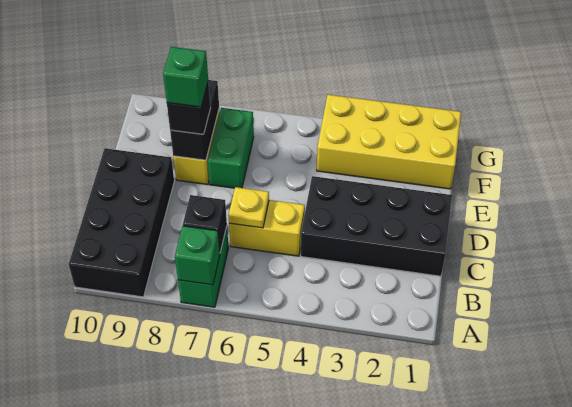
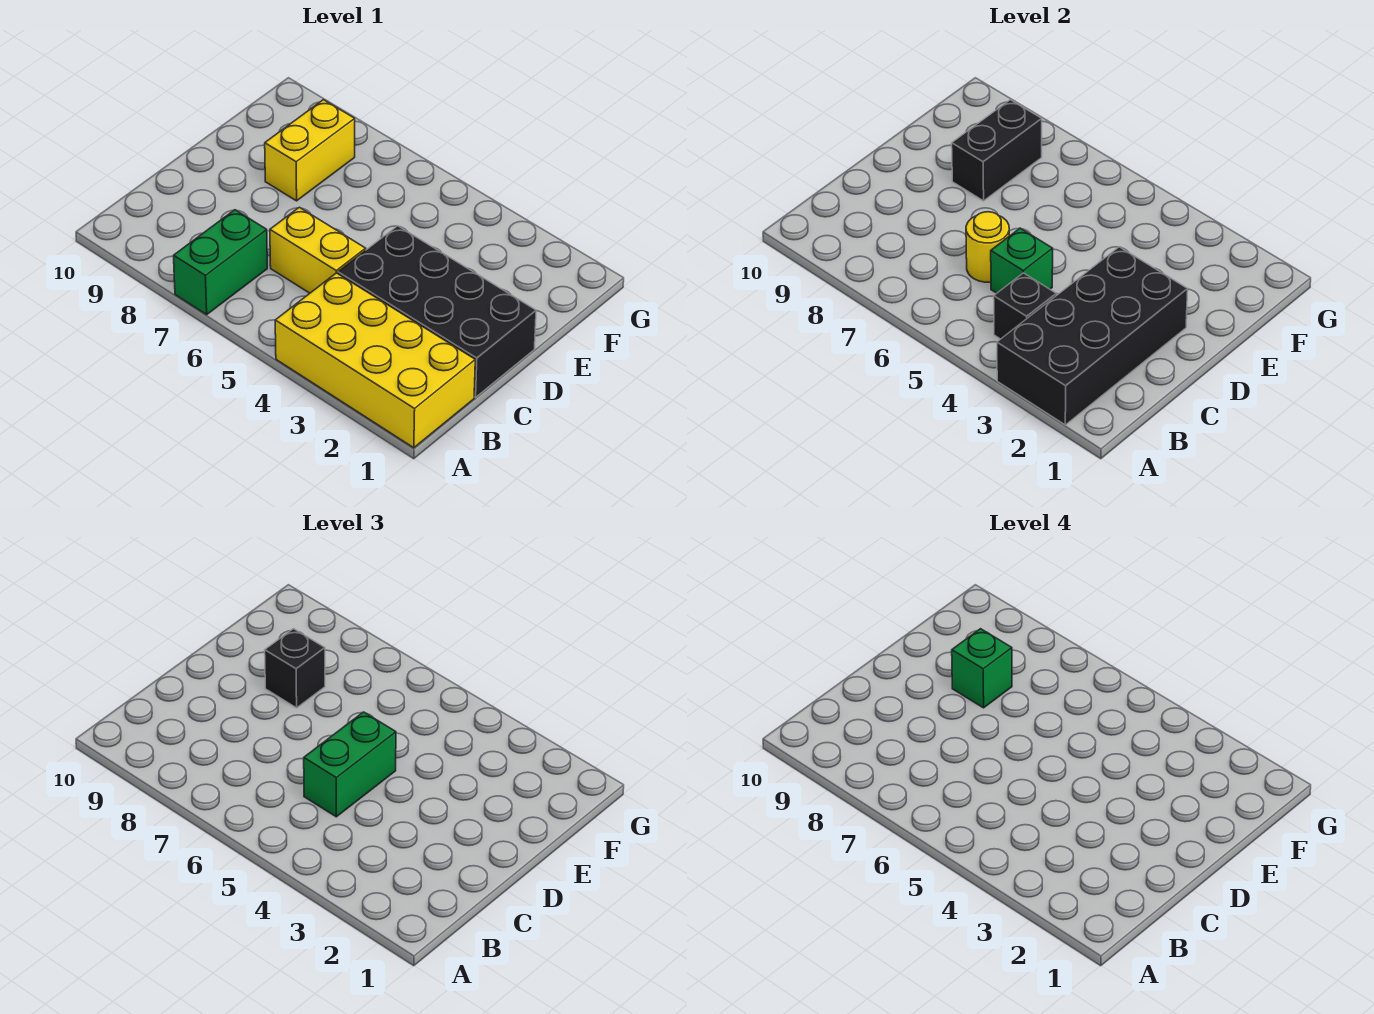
green 1x1 brick [175,226,220,285] -> green 1x1 brick moved to [991,228,1053,293]
black 2x4 brick [69,148,174,297] -> black 2x4 brick moved to [997,247,1188,425]
black 1x1 brick [183,195,227,252] -> black 1x1 brick moved to [994,273,1056,339]
yellow 1x1 plate [228,187,269,228] -> yellow 1x1 round brick [966,212,1009,282]
green 1x2 brick [208,108,254,188] -> green 1x2 brick moved to [304,712,396,817]
yellow 2x4 brick [317,95,461,189] -> yellow 2x4 brick moved to [275,273,475,448]

